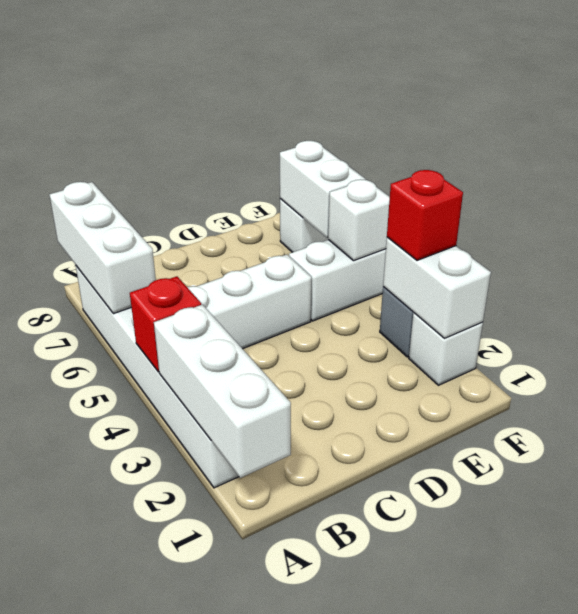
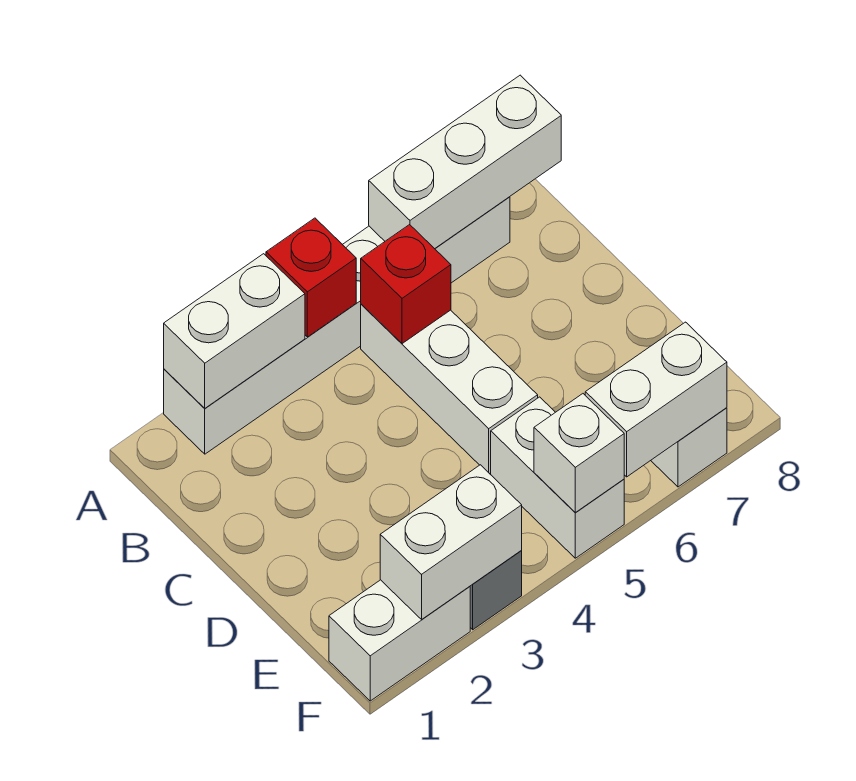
white 1x3 brick [154,305,291,478] -> white 1x2 brick [164,254,305,408]
white 1x1 brick [409,313,483,385] -> white 1x2 brick [329,580,470,701]
red 1x1 brick [387,170,463,260] -> red 1x1 brick moved to [361,225,451,344]

